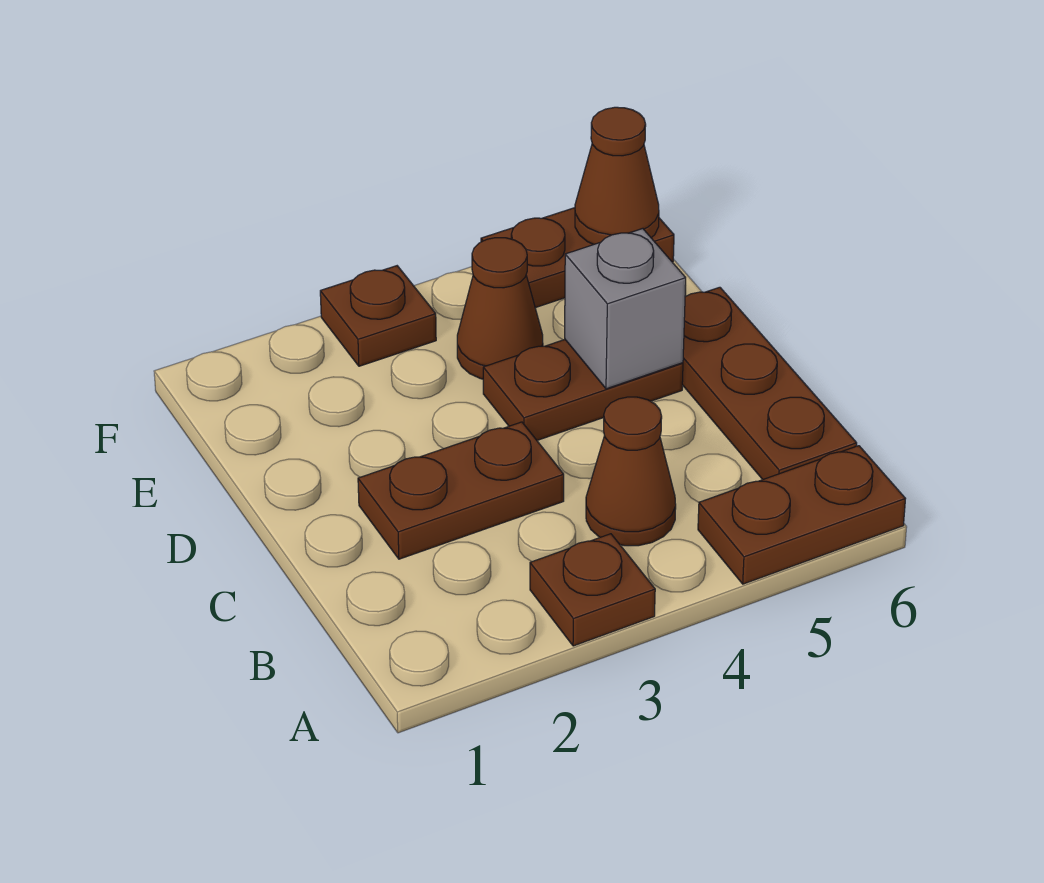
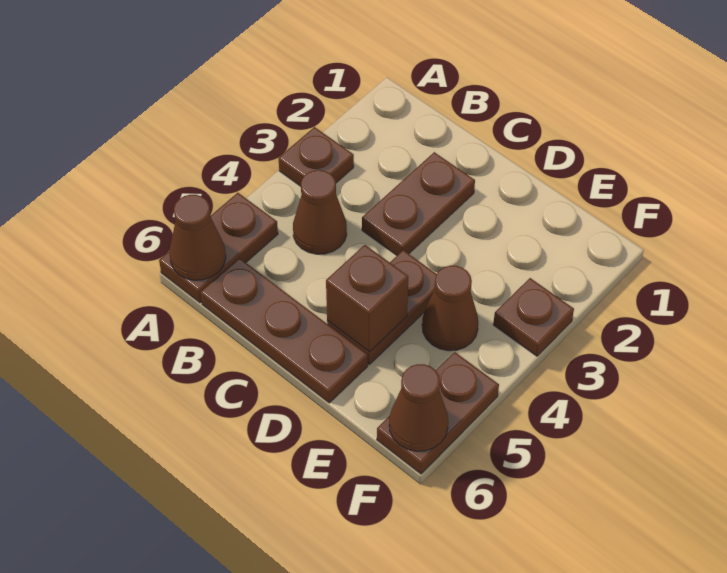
none -> brown 1x1 cone [170,195,226,280]
grey 1x1 brick [565,229,686,389] -> brown 1x1 brick [326,245,408,352]

